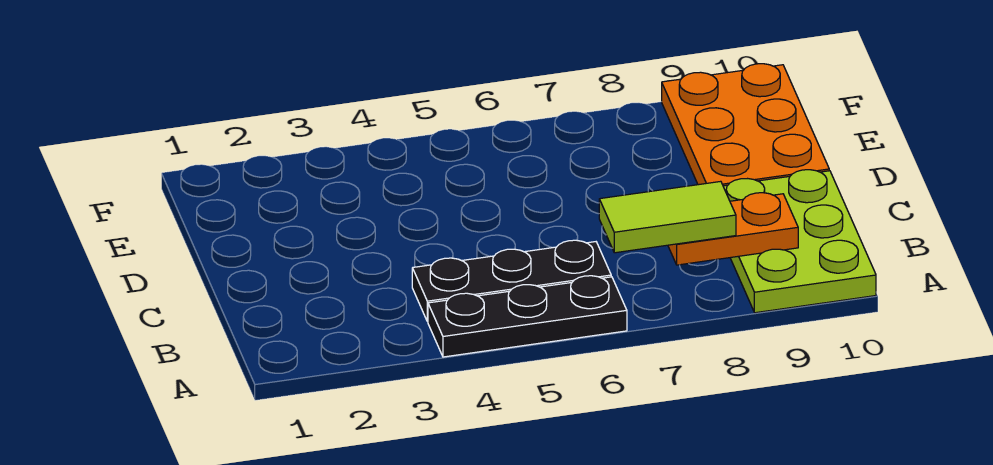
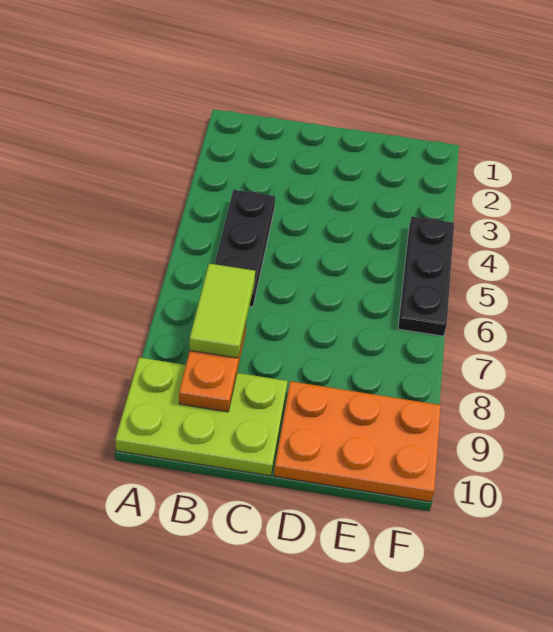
black 1x3 plate [428,276,627,357] -> black 1x3 plate moved to [398,216,454,336]

